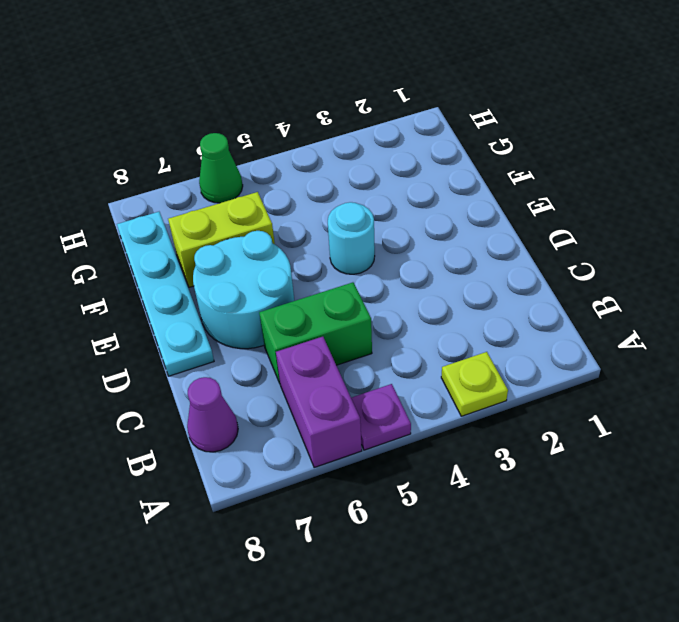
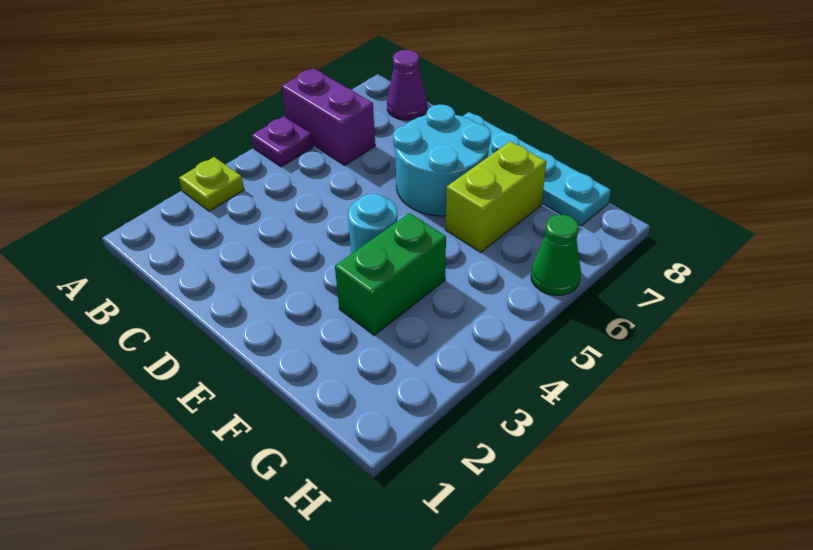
green 1x2 brick [259,282,372,383] -> green 1x2 brick moved to [335,213,446,335]

